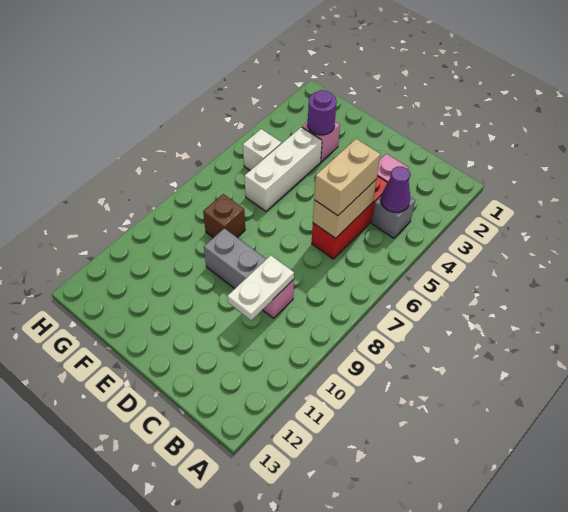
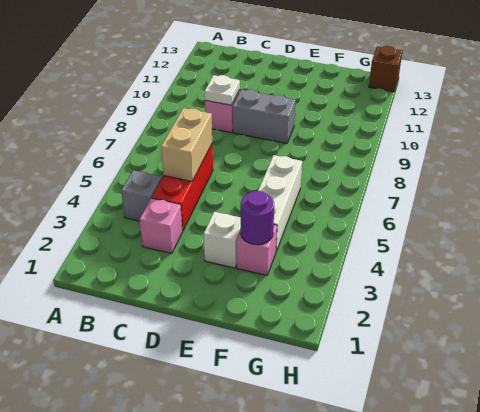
purple 1x1 cone [381,166,411,212] -> none
tan 1x2 brick [314,139,381,216] -> none
white 1x2 plate [227,255,294,320] -> white 1x1 plate [205,75,240,105]
brown 1x1 brick [203,194,245,238] -> brown 1x1 brick moved to [369,46,402,92]
white 1x1 brick [243,129,282,170] -> white 1x1 brick moved to [204,212,241,268]

